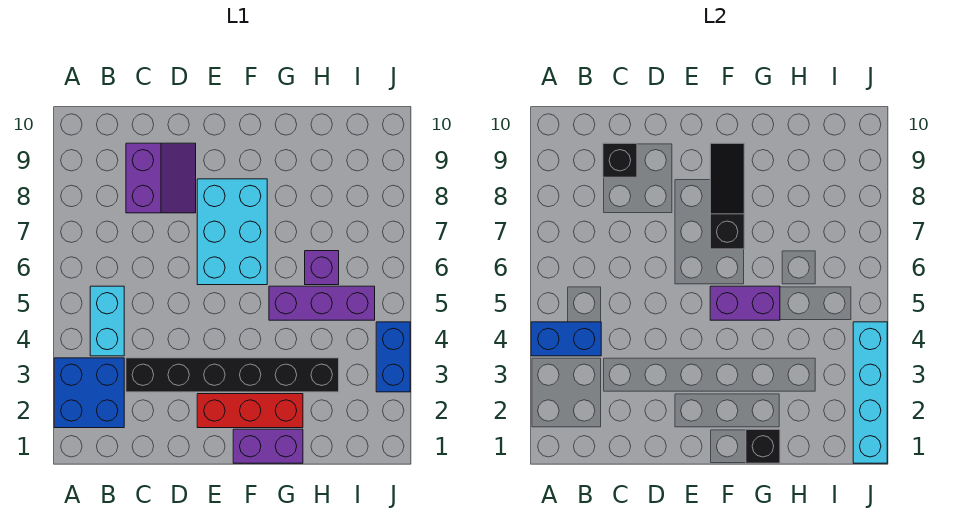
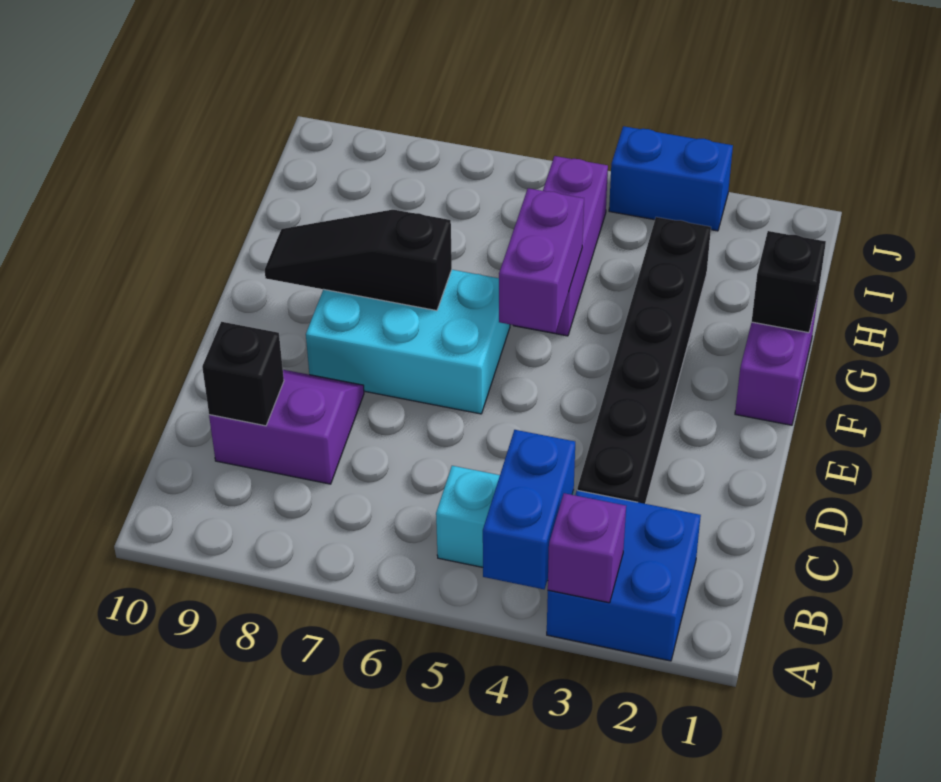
red 1x3 brick [197,394,303,428] -> none
purple 1x1 brick [305,251,339,285] -> purple 1x1 brick moved to [548,493,626,603]
cyan 1x4 brick [853,322,887,463] -> none

